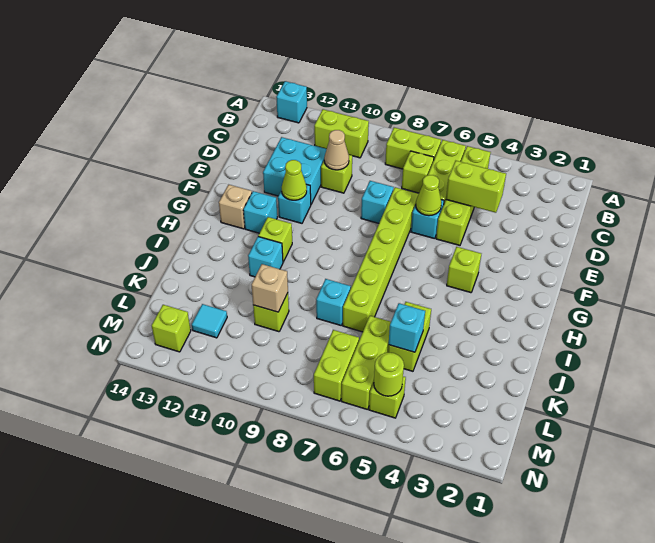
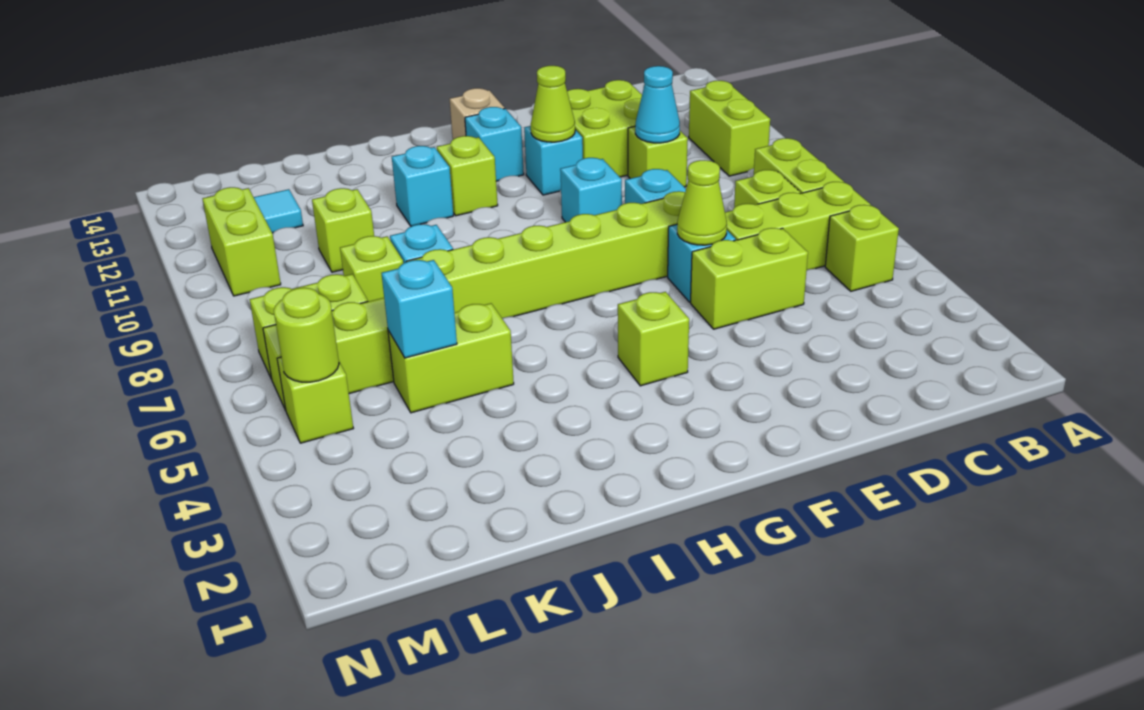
cyan 1x1 brick [276,81,307,123] -> cyan 1x1 brick moved to [560,158,622,222]
lime 1x2 brick [446,161,506,213] -> lime 1x2 brick moved to [203,187,281,296]
tan 1x1 cone [324,130,349,170] -> cyan 1x1 cone [635,66,680,143]
cyan 2x2 brick [263,137,327,204] -> lime 2x2 brick [567,80,642,177]
tan 1x1 brick [252,264,288,312] -> none
lime 1x1 brick [152,305,191,352] -> lime 1x1 brick moved to [340,236,403,301]

